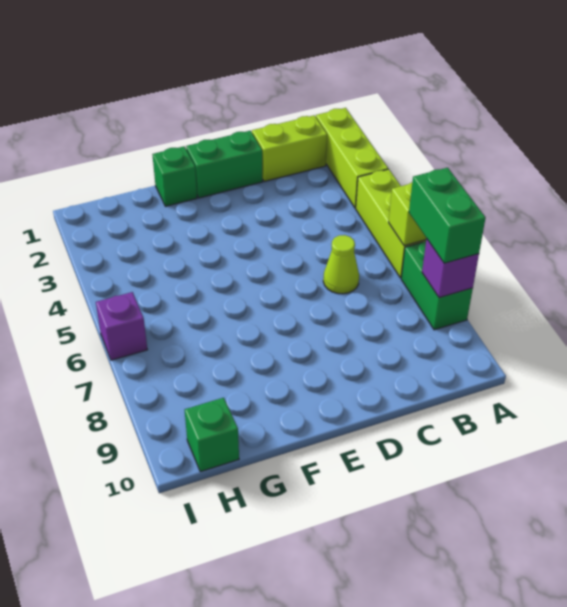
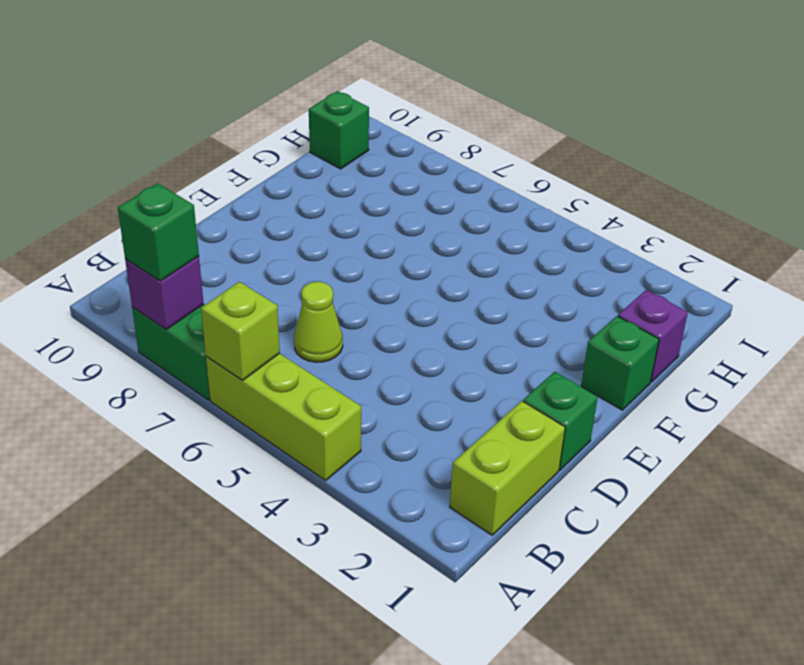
lime 1x3 brick [316,108,388,208] -> none
green 1x2 brick [409,168,486,263] -> green 1x1 brick [118,183,199,281]
green 1x2 brick [186,131,263,198] -> green 1x1 brick [523,372,598,470]
purple 1x1 brick [96,292,147,360] -> purple 1x1 brick moved to [618,290,688,382]

